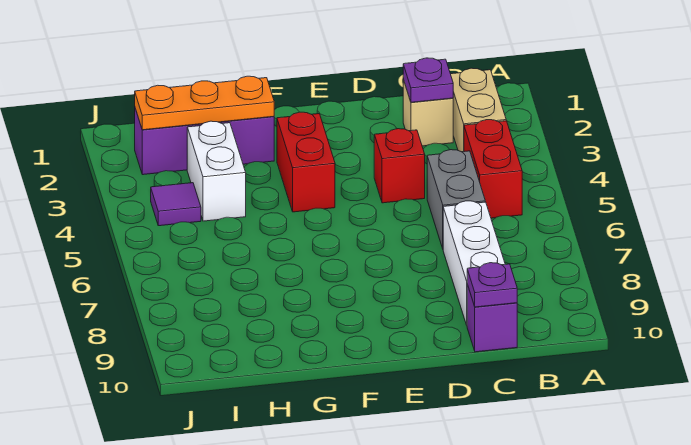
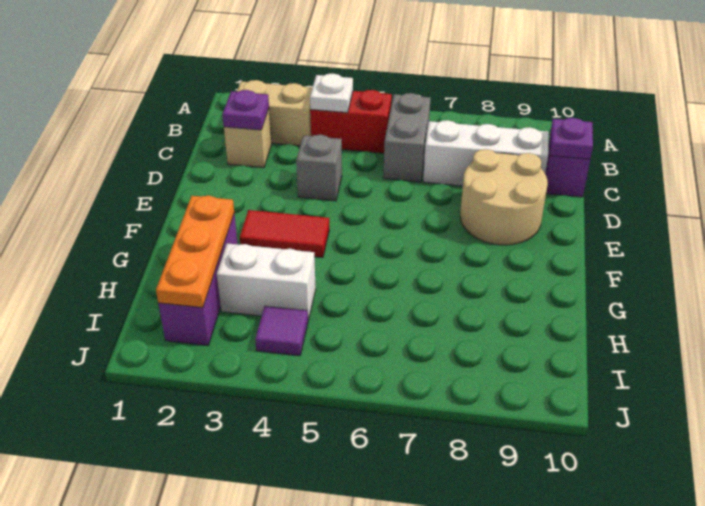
none -> white 1x1 plate [310,74,353,113]
grey 1x2 brick [427,150,485,248] -> grey 1x2 brick turned to [383,93,431,182]
red 1x1 brick [374,129,425,203] -> grey 1x1 brick [296,135,342,201]
none -> tan 2x2 round brick [460,149,548,245]
red 1x2 brick [277,112,335,212] -> red 1x2 tile [240,210,329,257]

